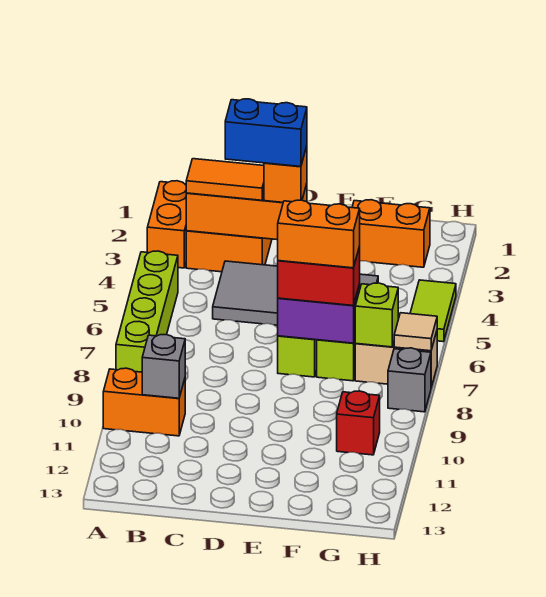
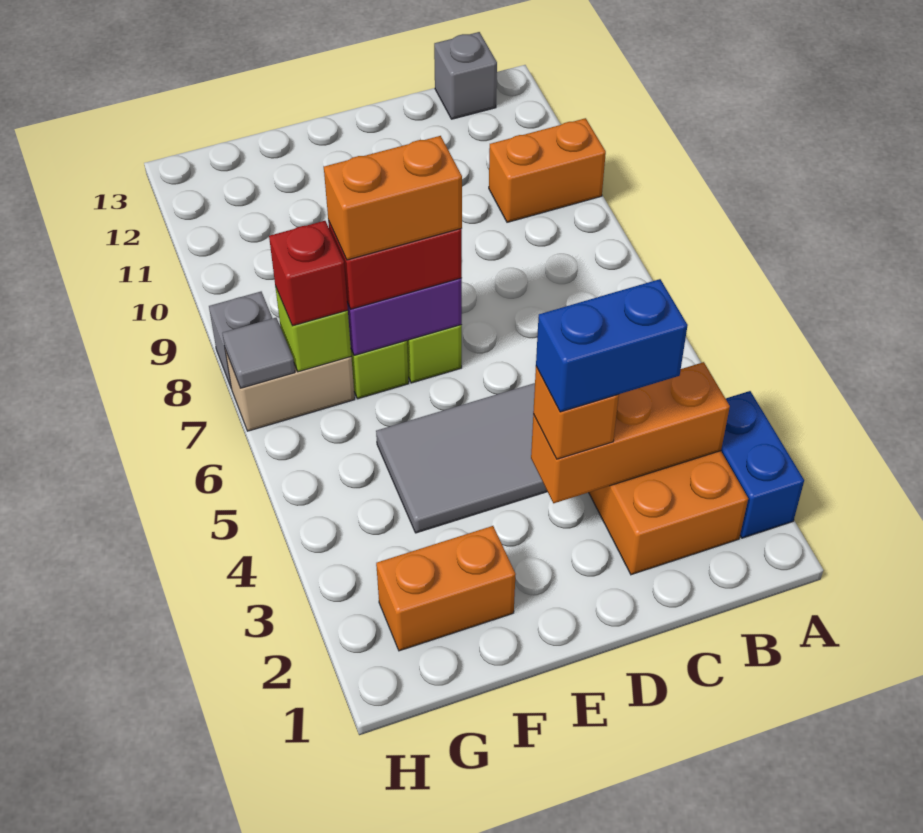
orange 1x2 brick [147,181,186,268] -> blue 1x2 brick [721,391,804,538]
lime 1x4 brick [116,251,178,372] -> none
orange 1x2 tile [186,159,264,200] -> none
grey 1x1 brick [142,335,185,398] -> grey 1x1 brick moved to [434,32,497,119]
red 1x1 brick [337,391,380,455] -> red 1x1 brick moved to [269,221,348,326]
lime 1x2 tile [410,280,456,342] -> none
tan 1x1 tile [394,313,437,351] -> grey 1x1 tile [222,318,295,388]

